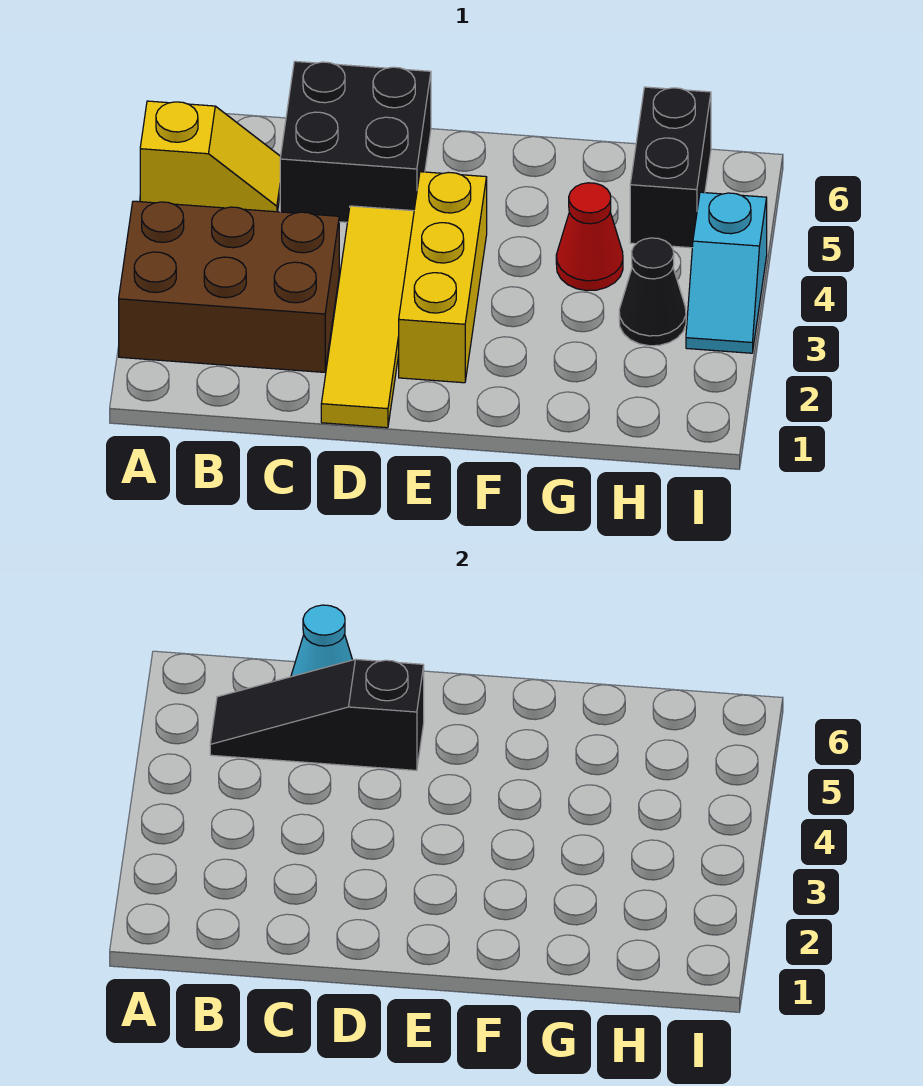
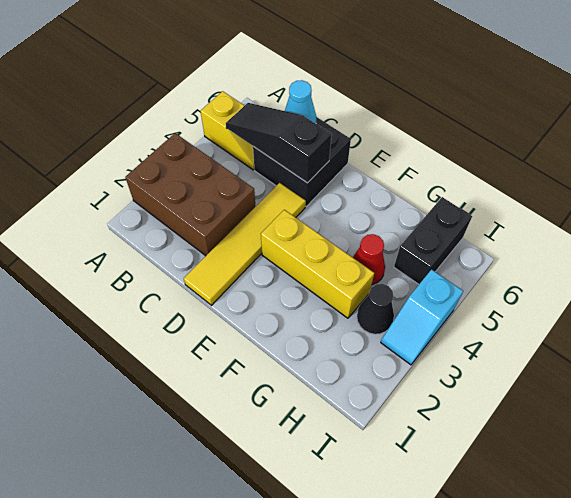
yellow 1x3 brick [399,172,487,383] -> yellow 1x3 brick turned to [261,210,374,318]

